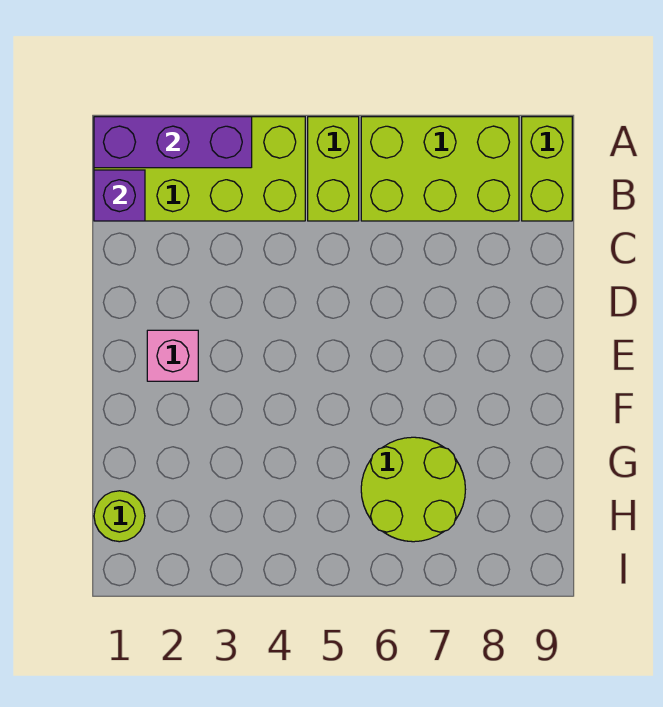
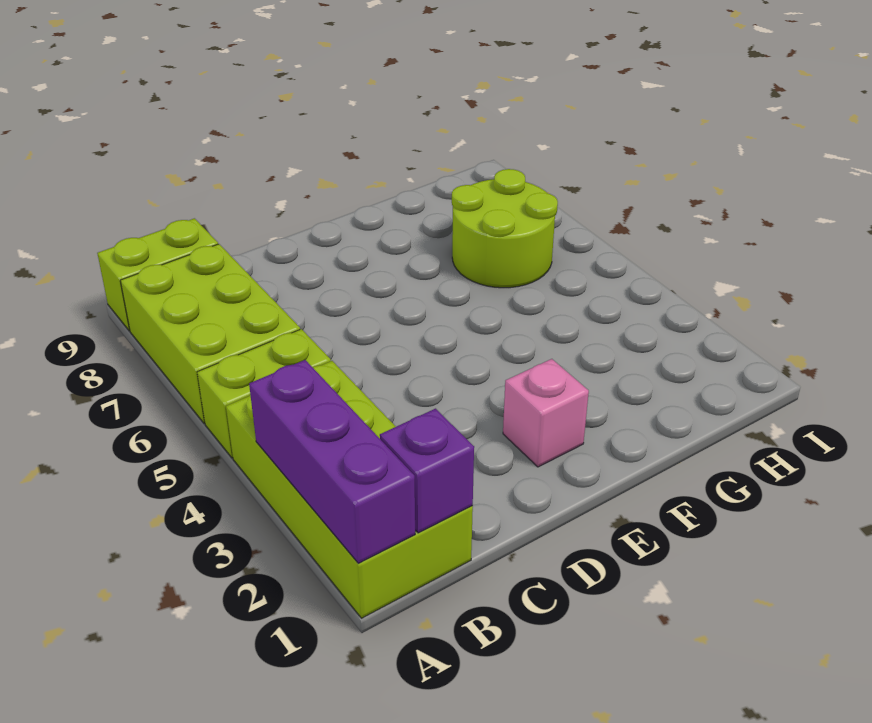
lime 1x1 round brick [94,491,145,542] -> none

